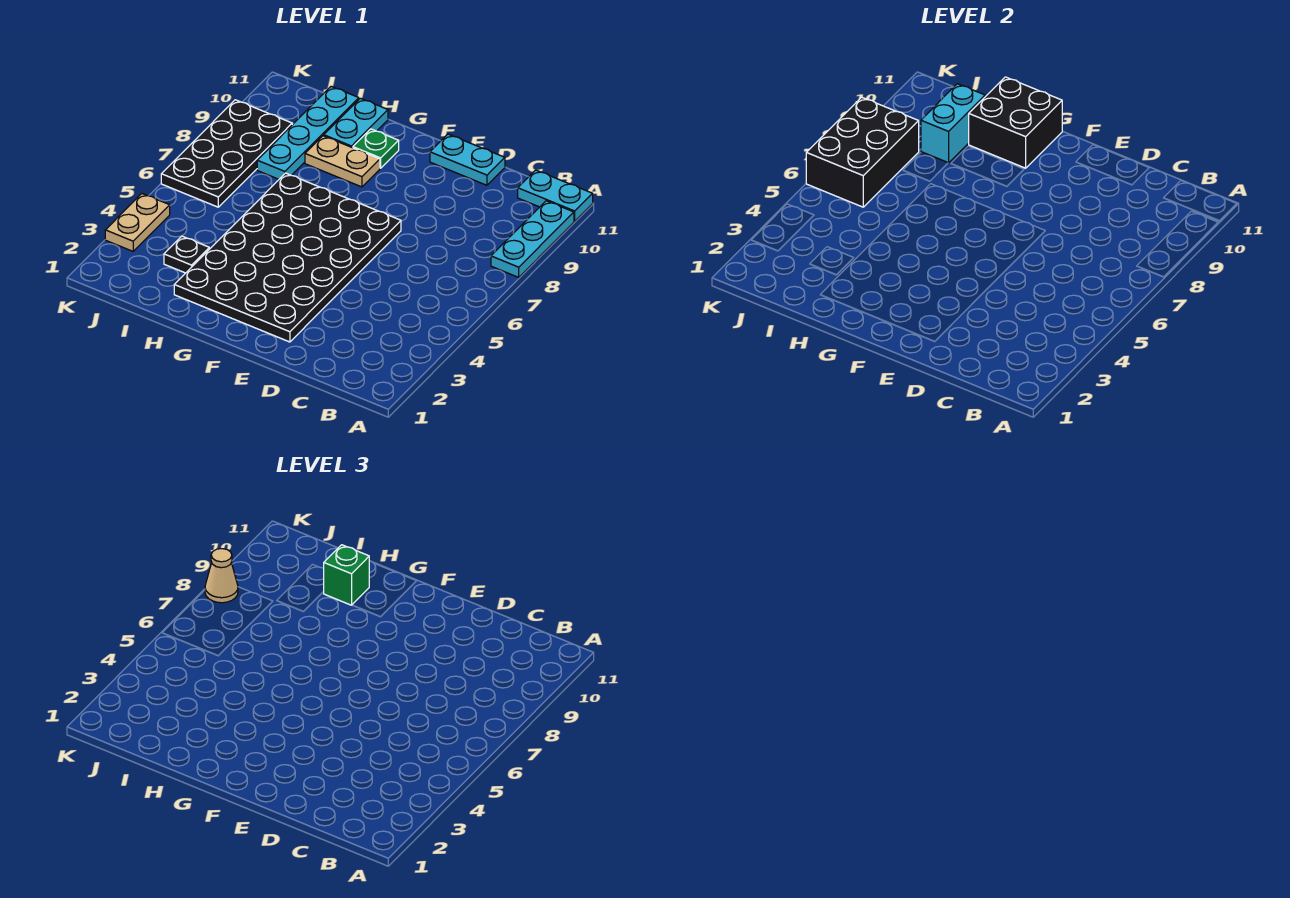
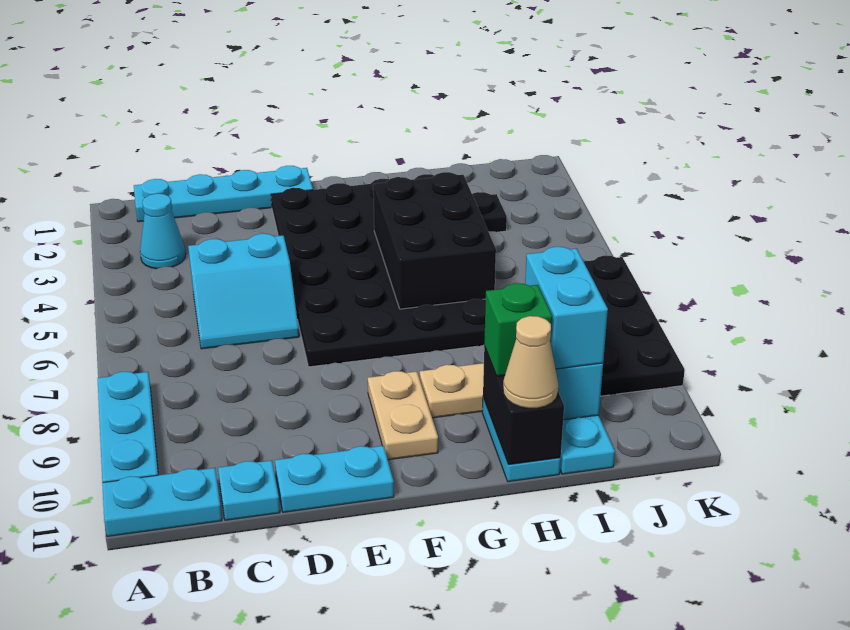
none -> cyan 1x4 plate [134,166,313,222]
none -> cyan 1x1 cone [140,194,186,269]
none -> cyan 2x2 slope [188,234,299,349]
none -> cyan 1x1 plate [218,460,280,520]
green 1x1 plate [353,129,399,168] -> none
black 2x2 brick [969,77,1062,168] -> black 1x2 brick [483,346,564,465]
none -> cyan 1x2 brick [525,247,608,369]
black 2x3 brick [806,97,919,207] -> black 2x3 brick moved to [373,172,496,309]
tan 1x2 plate [105,194,170,251] -> tan 1x2 plate moved to [368,371,438,460]
tan 1x1 cone [205,549,238,603] -> tan 1x1 cone moved to [503,316,558,408]

